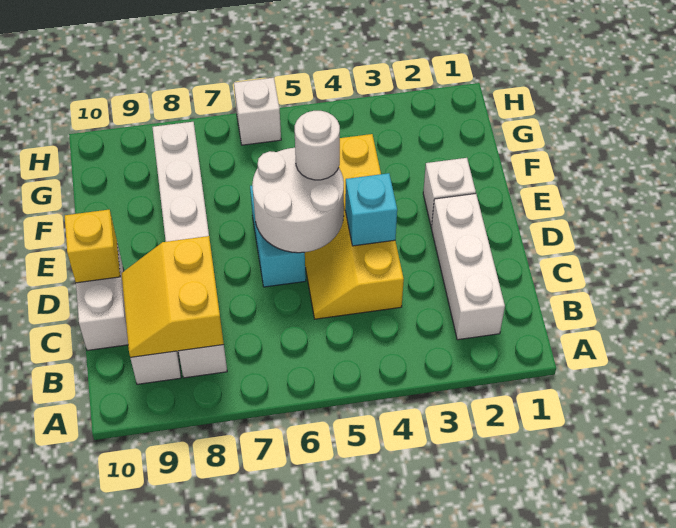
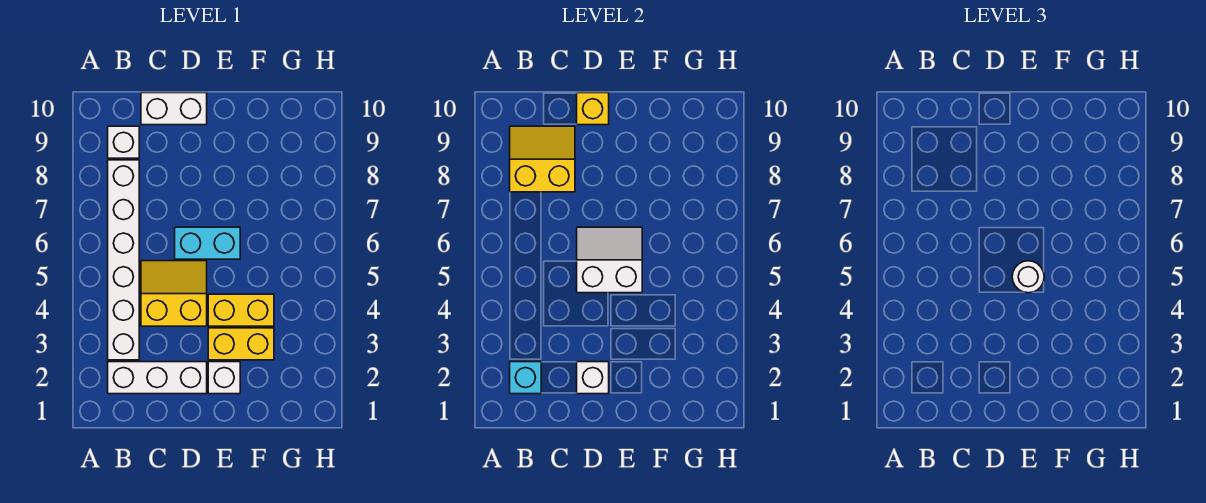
white 1x6 brick [152,122,227,378] -> white 1x6 brick turned to [108,160,139,360]
cyan 1x1 brick [345,173,397,246] -> cyan 1x1 brick moved to [510,362,541,394]
white 2x2 round brick [252,148,344,253] -> white 2x2 slope [577,227,642,293]
none -> yellow 1x2 brick [208,328,274,360]
white 1x1 brick [234,78,281,145] -> white 1x1 brick moved to [577,362,609,394]

